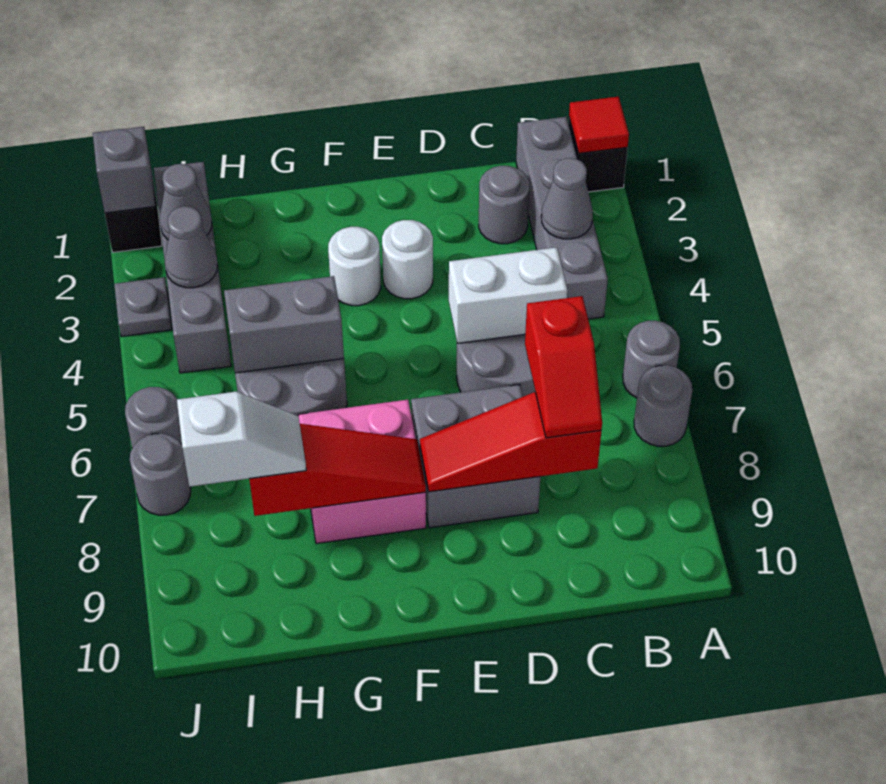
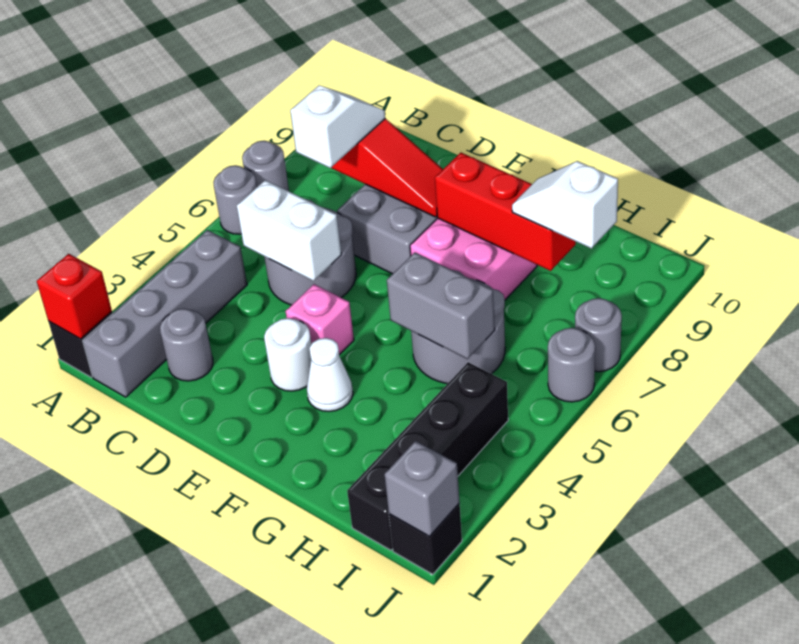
red 1x1 tile [569,97,629,153] -> red 1x1 brick [37,254,112,339]
grey 1x1 cone [541,158,593,239] -> none
red 1x2 slope [525,296,602,438] -> white 1x2 slope [290,86,385,168]
none -> pink 1x1 brick [285,284,354,355]
white 1x1 round brick [328,227,381,306] -> white 1x1 cone [307,338,353,411]
red 1x3 slope [249,424,426,516] -> red 1x3 brick [435,153,576,271]
grey 1x4 brick [154,162,231,373] -> black 1x4 brick [347,362,508,550]
grey 1x1 cone [160,164,212,239] -> none
grey 1x1 cone [165,206,218,288] -> none
grey 1x1 plate [114,277,172,337] -> none

